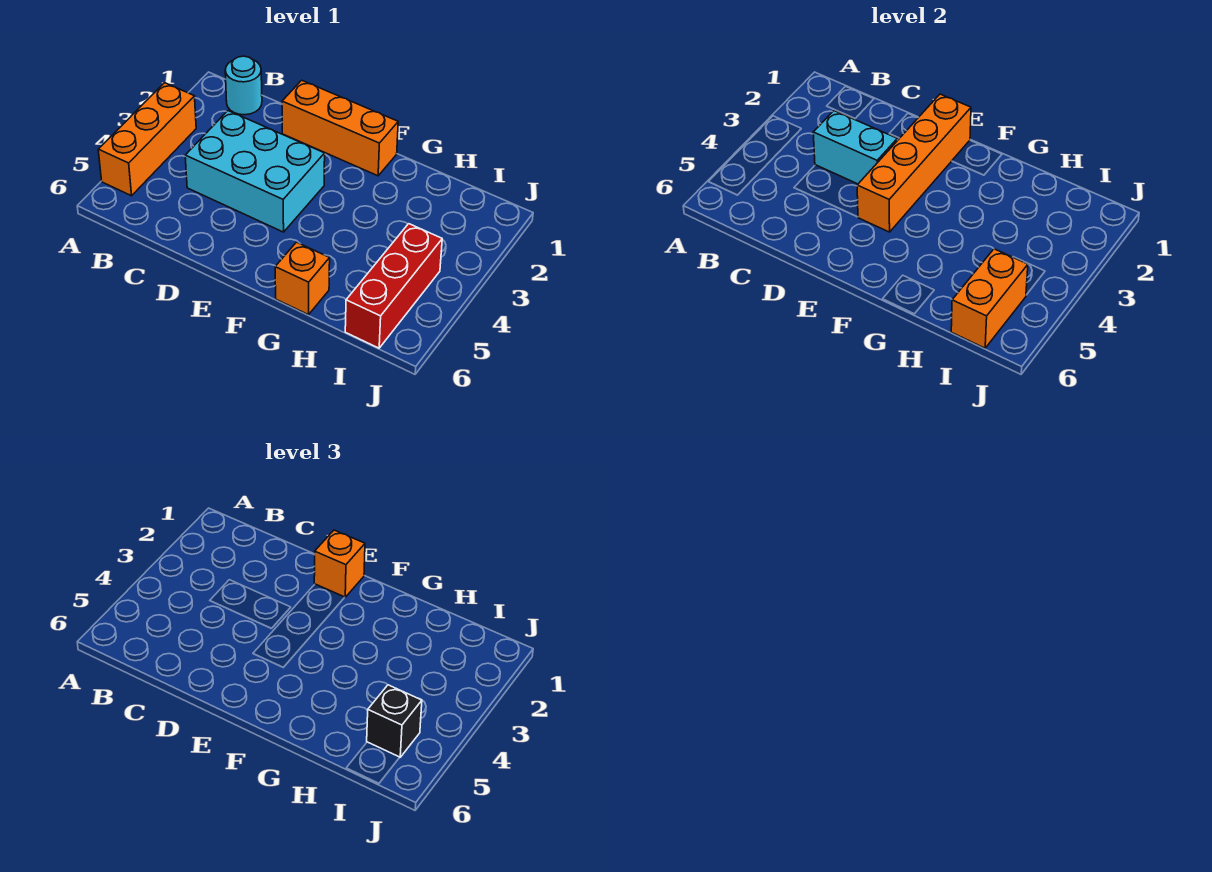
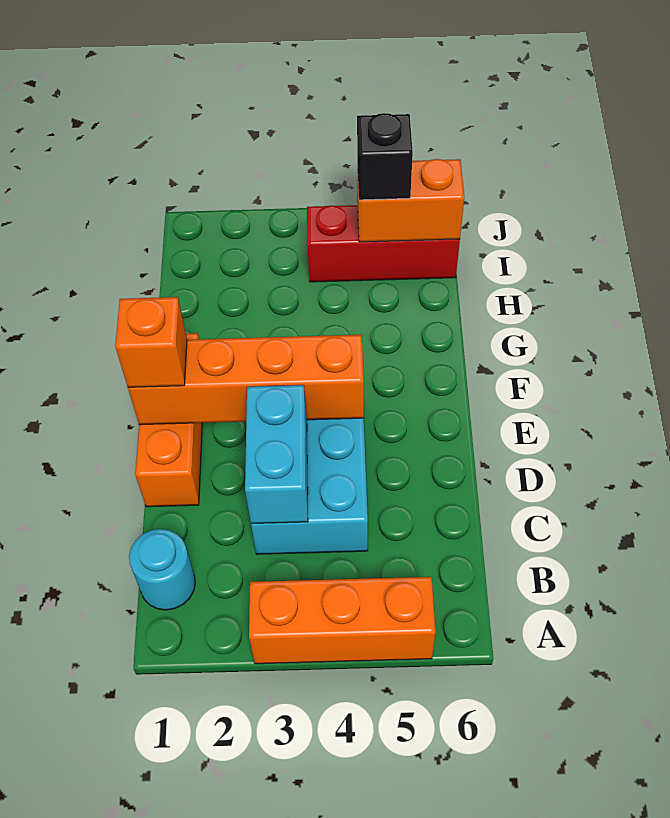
orange 1x1 brick [275,242,330,315] -> none

